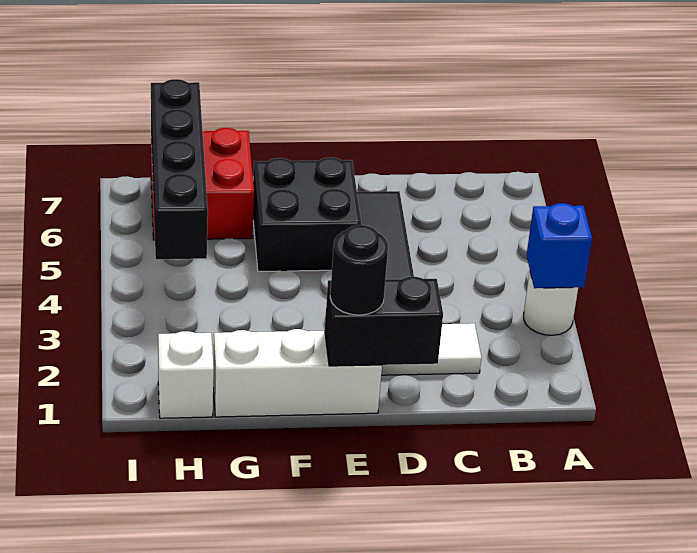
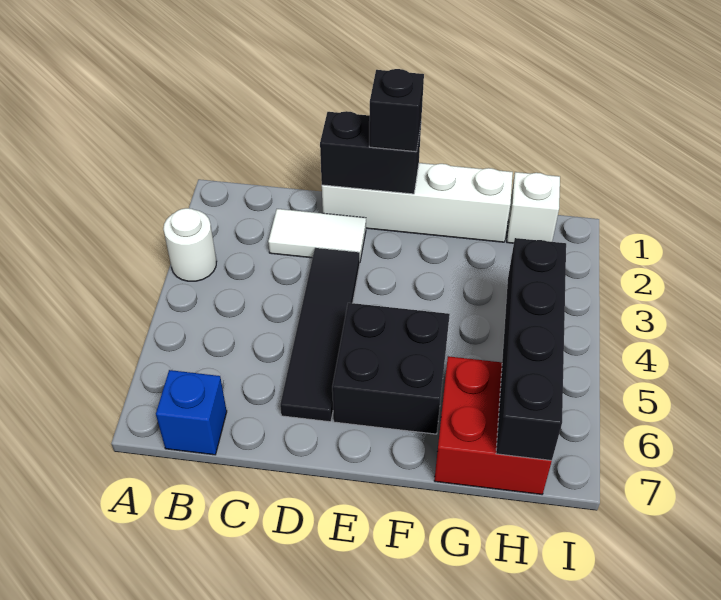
blue 1x1 brick [527,203,592,288] -> blue 1x1 brick moved to [156,370,227,455]
white 1x3 brick [213,329,382,417] -> white 1x4 brick [322,163,513,242]
black 1x1 round brick [330,225,388,315] -> black 1x1 brick [369,69,424,152]

